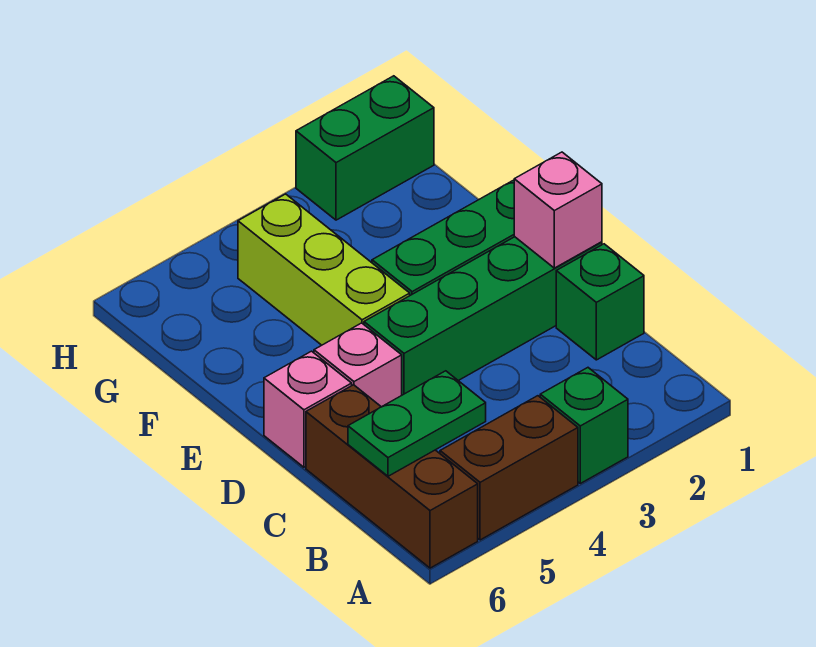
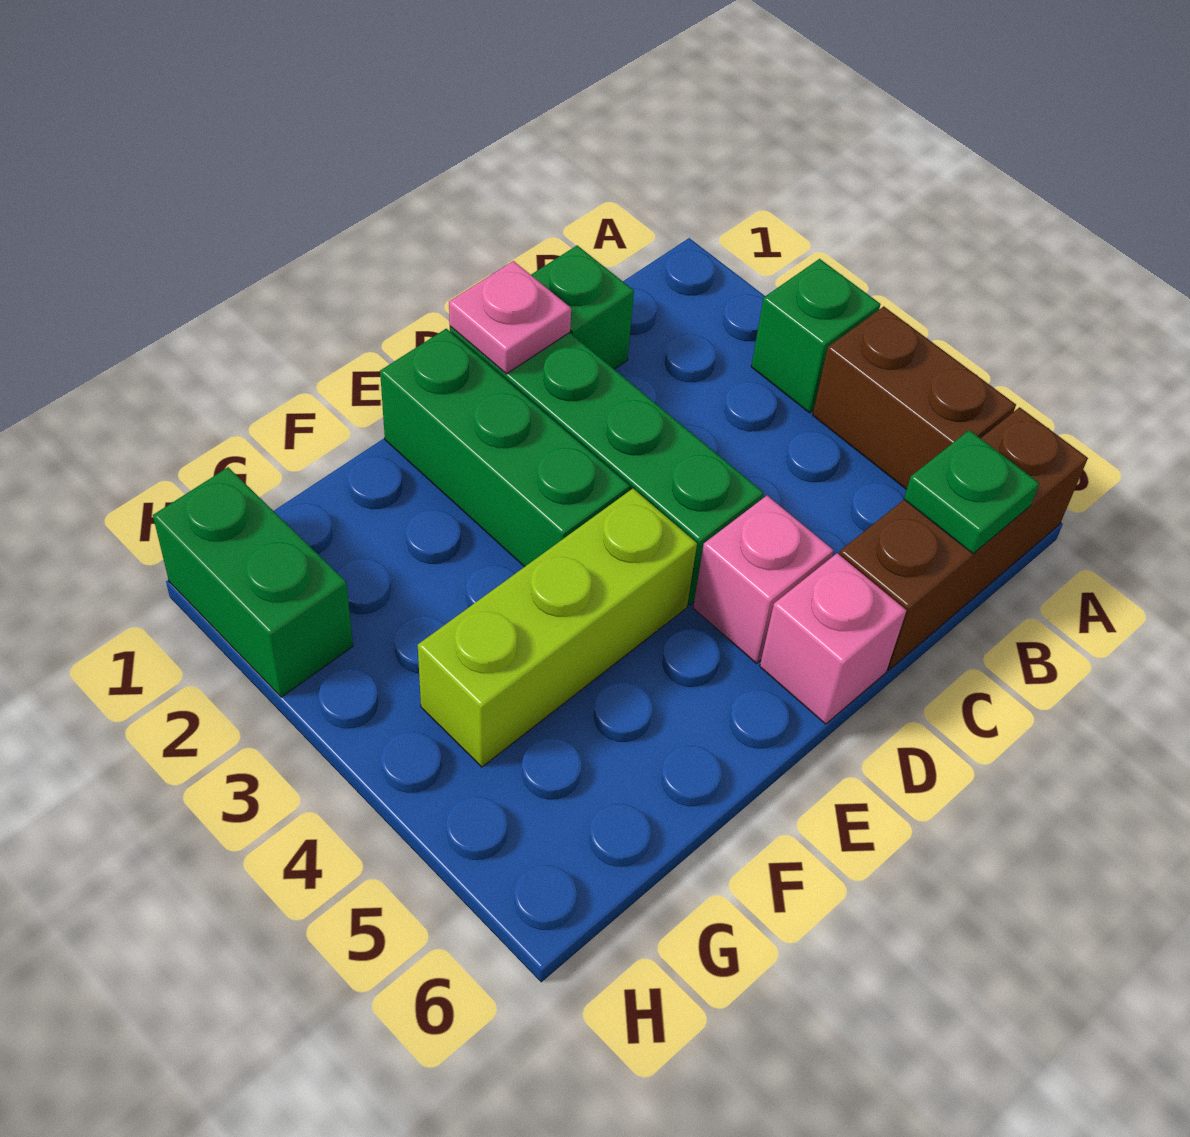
green 1x2 plate [348,371,486,476] -> green 1x1 plate [904,430,1039,554]
pink 1x1 brick [514,152,602,268] -> pink 1x1 plate [449,261,571,374]

